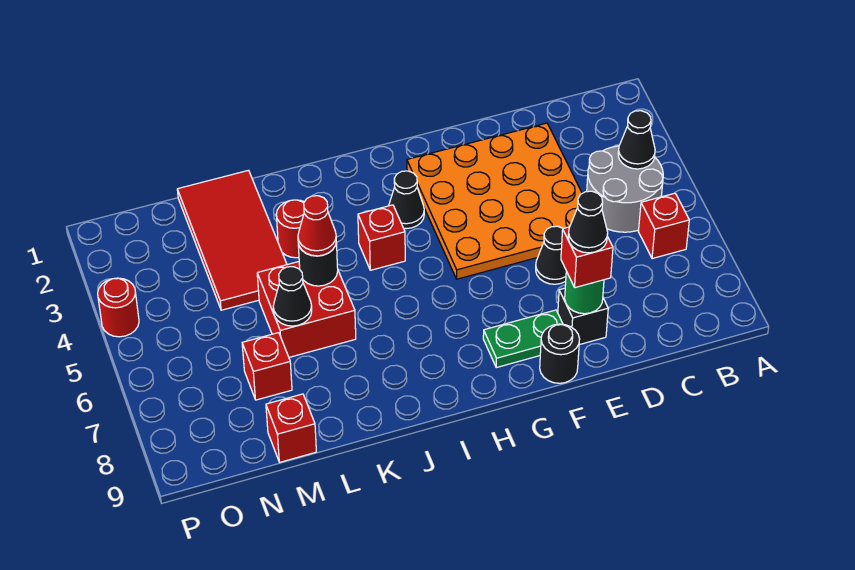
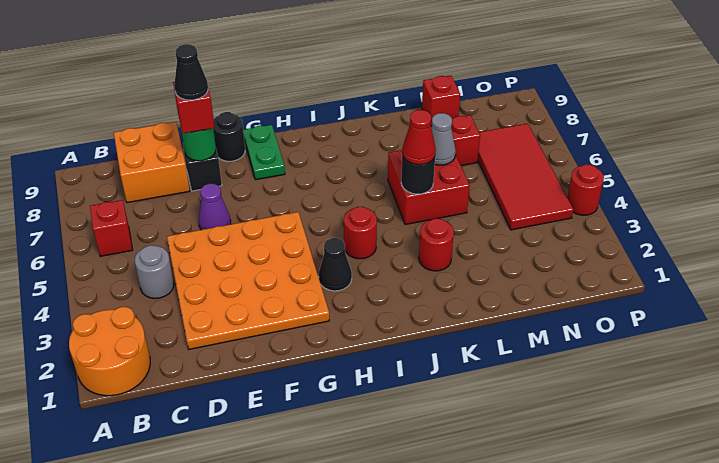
none -> orange 2x2 round brick [69,307,150,396]
grey 2x2 round brick [587,146,663,232] -> grey 1x1 round brick [135,245,174,299]
black 1x1 cone [618,111,655,169] -> none
none -> orange 2x2 brick [114,122,190,203]
black 1x1 cone [536,226,566,284] -> purple 1x1 cone [199,184,231,230]
green 1x2 plate [483,310,563,368] -> green 1x2 plate turned to [243,125,285,180]
red 1x1 brick [358,205,405,270] -> red 1x1 round brick [344,207,377,259]
red 2x4 tile [177,170,287,310] -> red 2x4 tile moved to [478,124,574,230]
black 1x1 cone [273,267,312,326] -> grey 1x1 cone [431,113,456,165]

